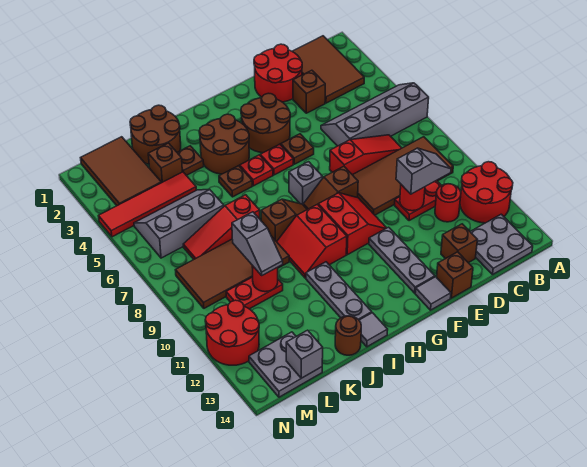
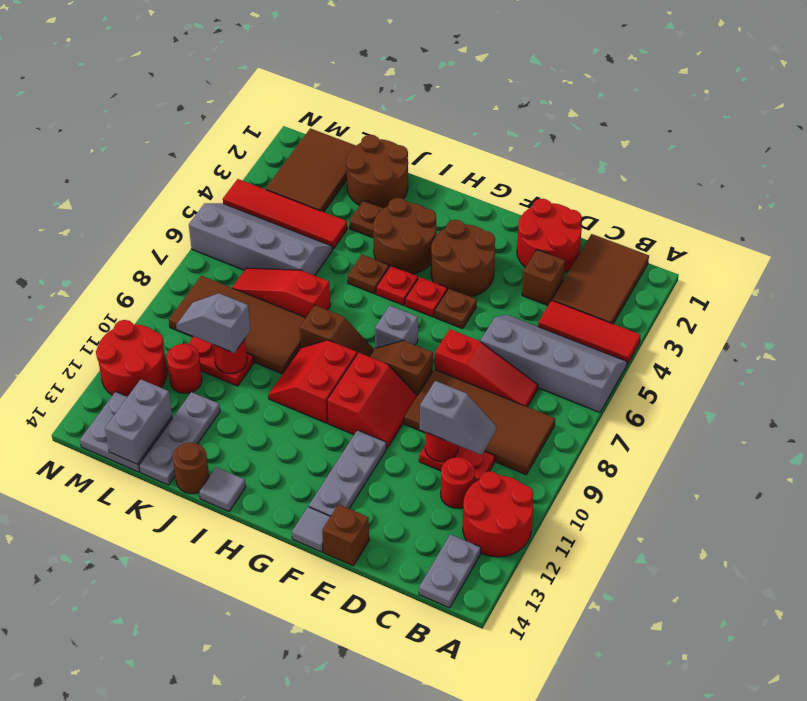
none -> red 1x3 tile [538,300,641,364]
grey 2x2 plate [470,214,533,274] -> grey 1x2 plate [419,534,481,608]
brown 1x1 brick [441,224,477,263] -> none
grey 1x3 plate [306,262,372,320] -> grey 1x3 plate moved to [139,392,220,485]
brown 1x1 brick [148,143,182,183] -> none
grey 2x3 slope [134,189,224,258] -> grey 2x4 slope [189,203,332,276]
grey 1x2 slope [232,212,283,275] -> grey 1x2 slope turned to [176,293,251,353]
none -> red 1x1 round brick [167,344,202,393]
grey 1x1 brick [286,330,323,378] -> grey 1x2 brick [105,379,172,464]

